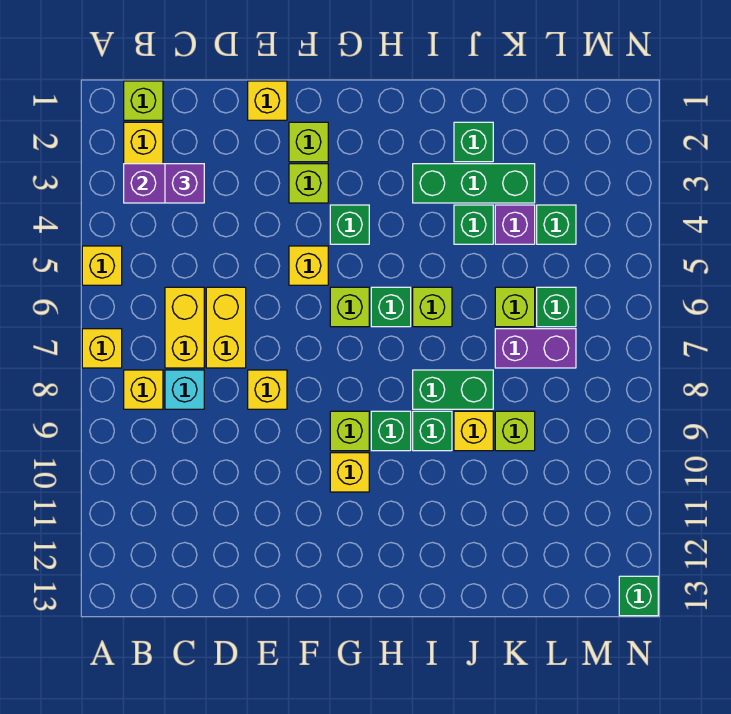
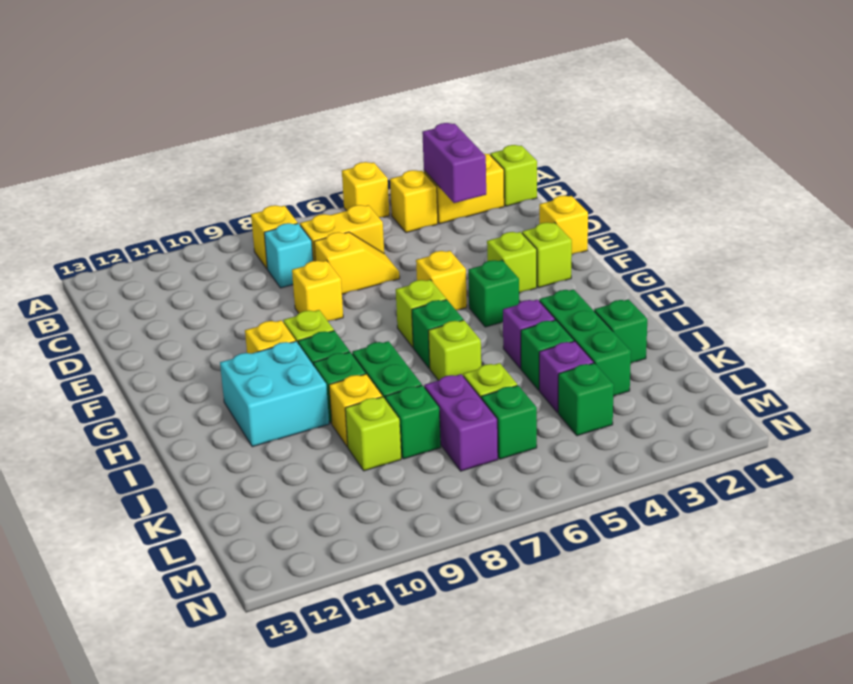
yellow 1x1 brick [82,329,122,368] -> yellow 1x1 brick moved to [390,170,438,233]
purple 1x1 brick [165,164,204,203] -> purple 1x1 brick moved to [503,300,555,369]
yellow 1x2 brick [206,287,246,368] -> yellow 1x2 slope [314,232,400,294]
none -> cyan 2x2 brick [220,341,329,447]
green 1x1 brick [619,576,658,616] -> green 1x1 brick moved to [385,385,441,459]

